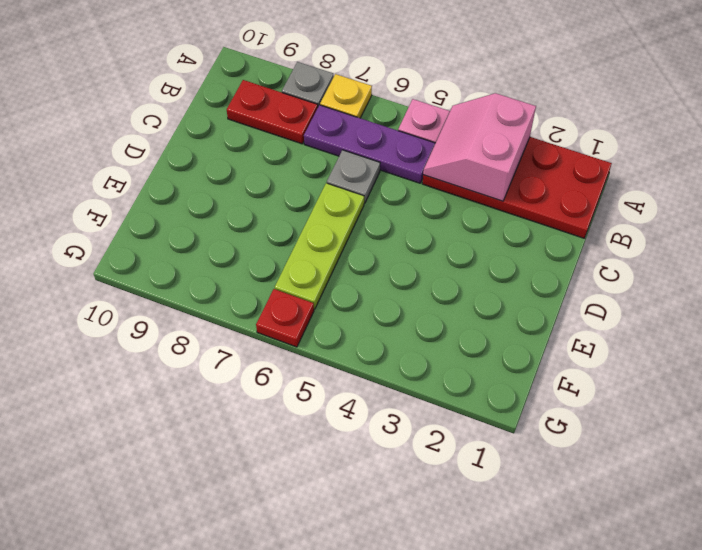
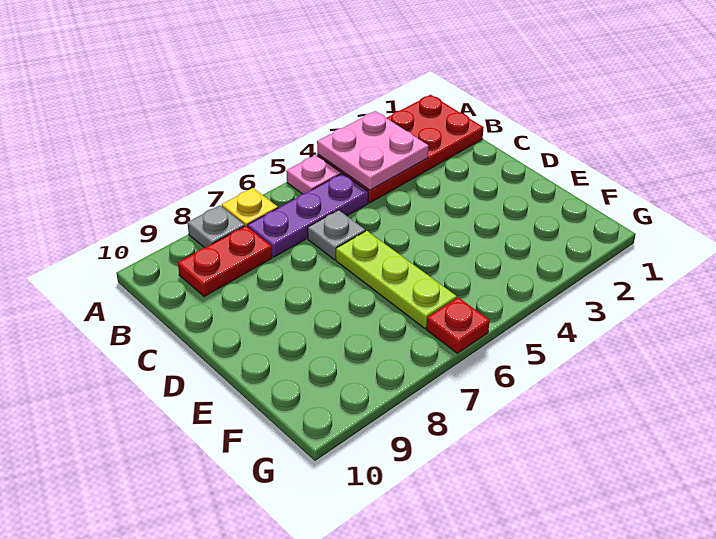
pink 2x2 slope [423,93,536,201] -> pink 2x2 plate [317,111,428,190]

